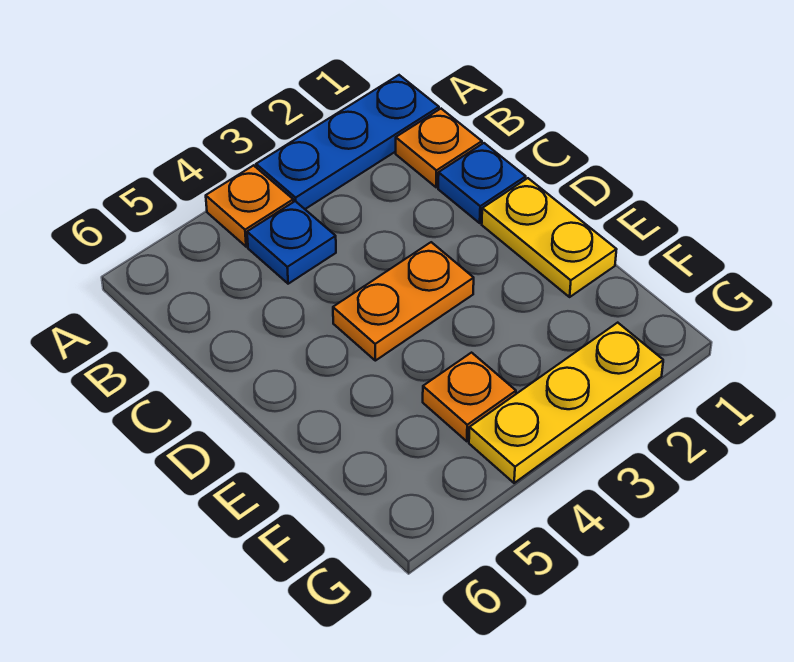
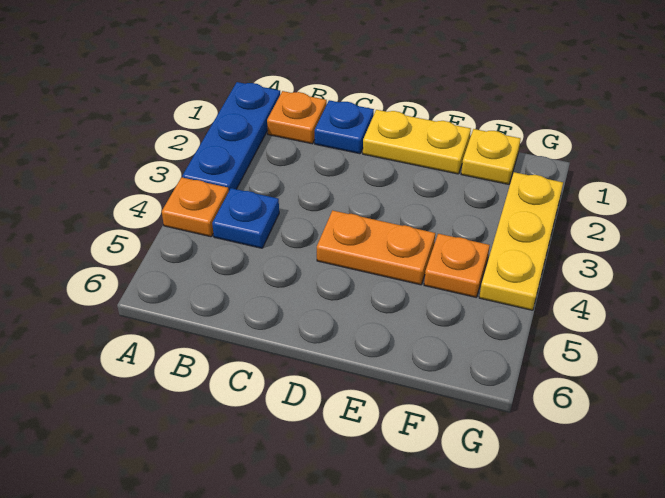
orange 1x2 plate [333,242,474,361] -> orange 1x2 plate turned to [317,210,435,285]
none -> yellow 1x1 plate [461,129,521,184]

